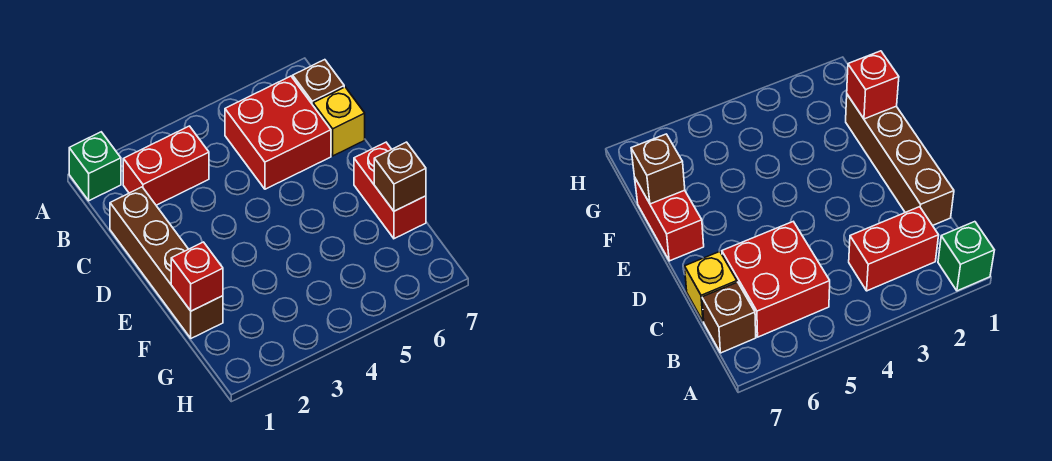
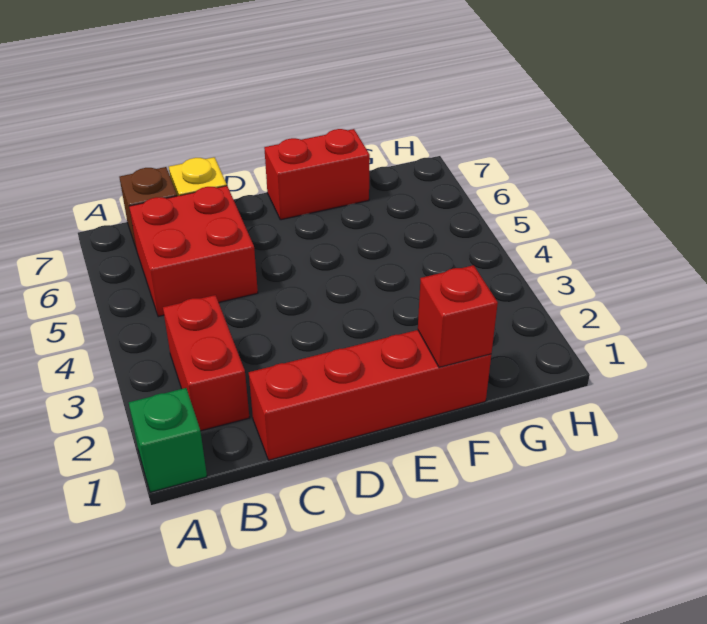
brown 1x4 brick [110,187,223,338] -> red 1x4 brick [249,330,491,460]
brown 1x1 brick [374,142,426,211] -> none

